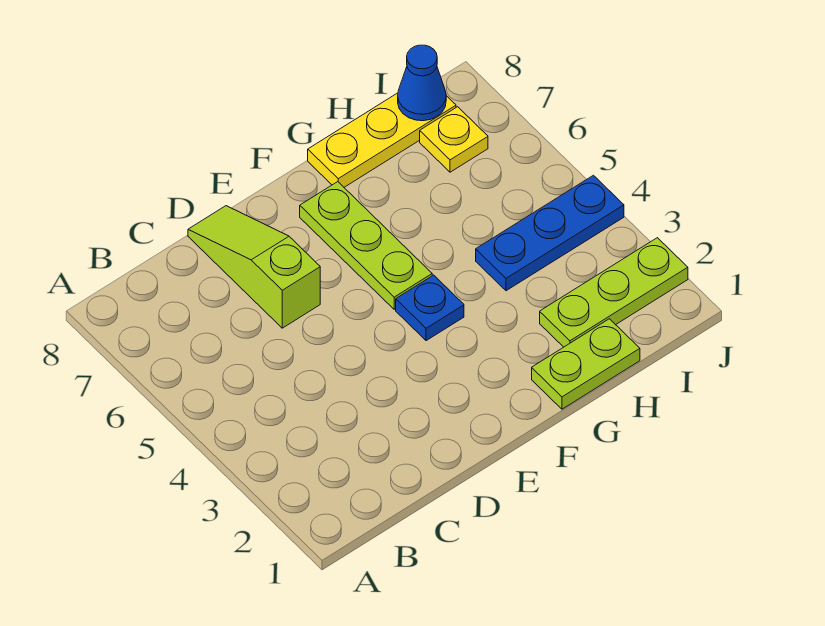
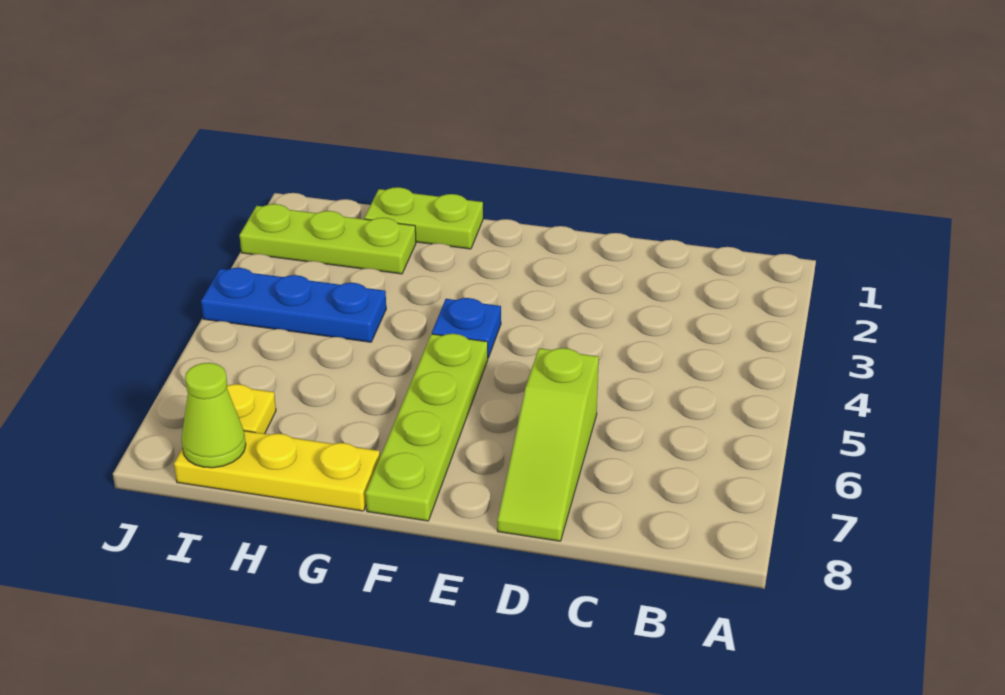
lime 1x3 plate [300,182,432,309] -> lime 1x4 plate [366,334,488,521]
blue 1x1 cone [398,45,446,121] -> lime 1x1 cone [182,363,246,468]

